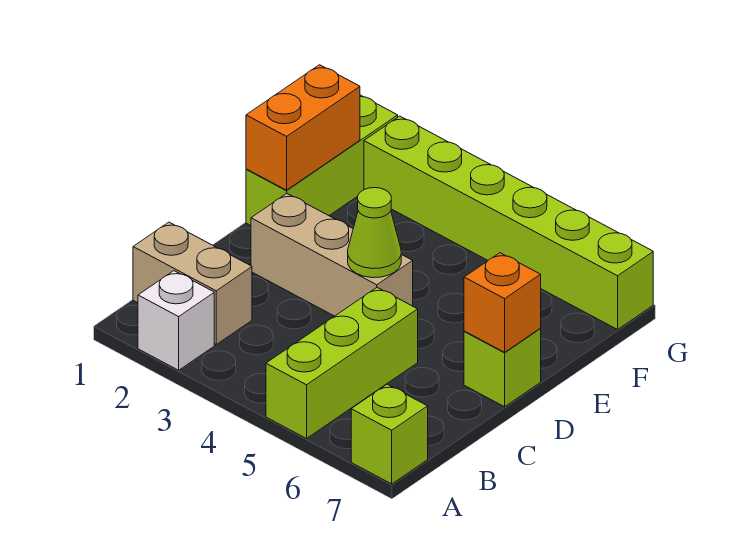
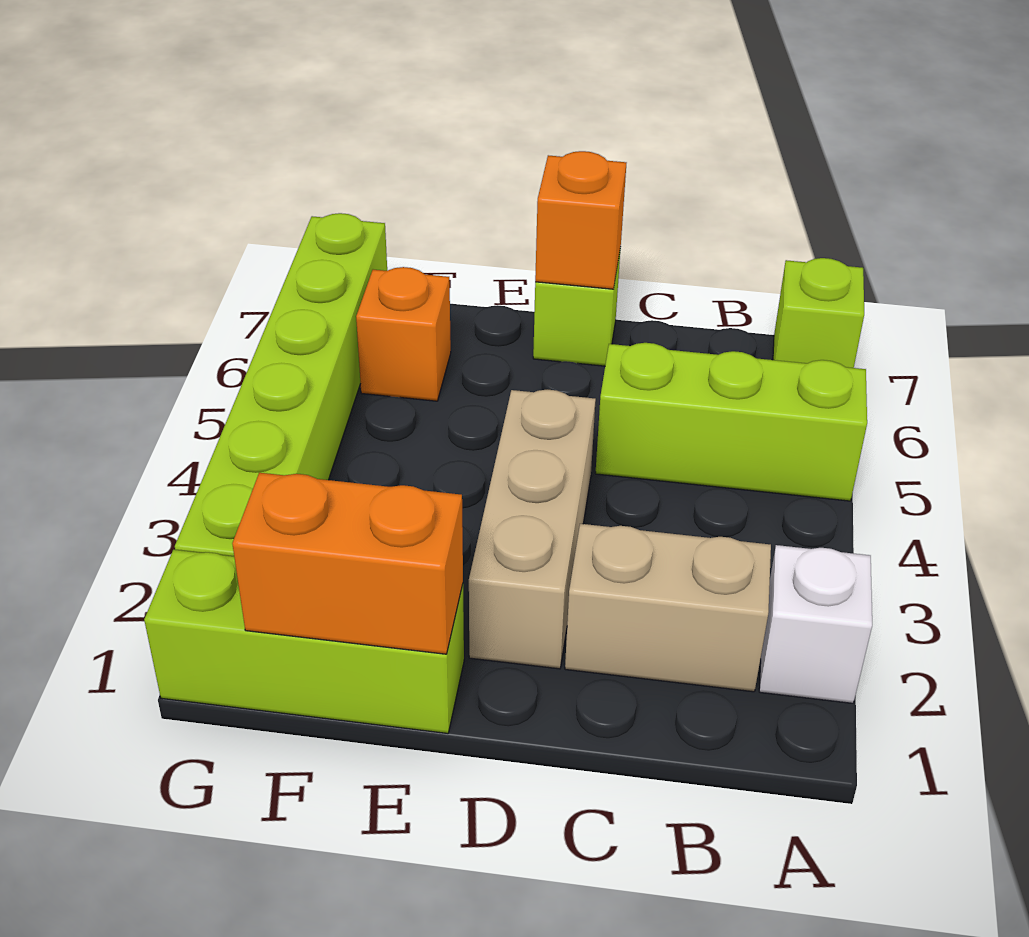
tan 1x2 brick [133,222,252,344] -> tan 1x2 brick turned to [565,524,771,692]
lime 1x1 cone [348,188,401,278] -> none
none -> orange 1x1 brick [356,267,451,401]

